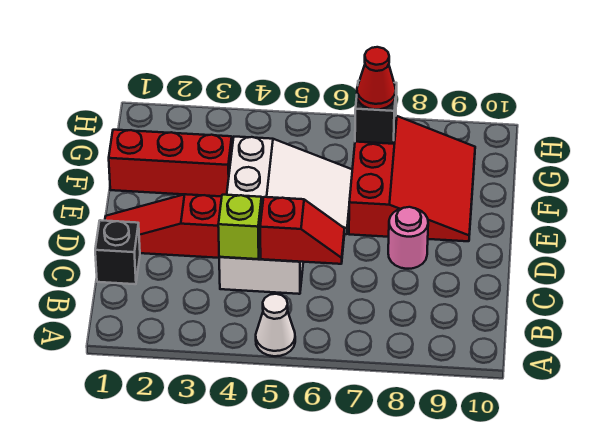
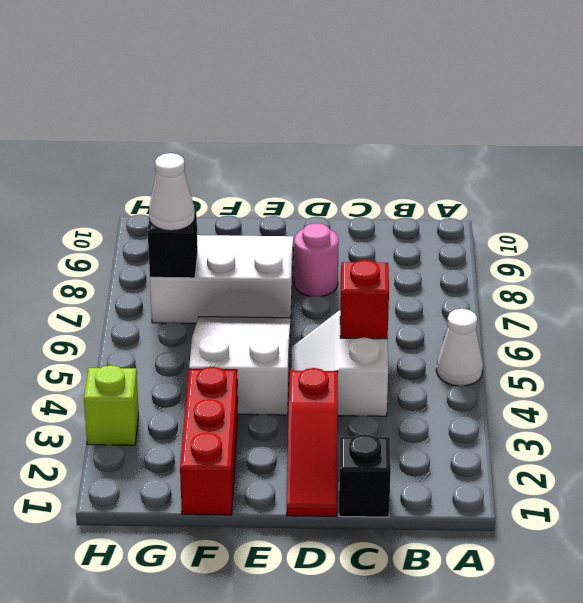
lime 1x1 brick [218,195,262,259] -> lime 1x1 brick moved to [84,365,139,445]
red 3x3 slope [349,116,475,241] -> white 3x3 slope [150,235,293,323]
red 1x1 cone [357,47,396,110] -> white 1x1 cone [149,153,195,231]

